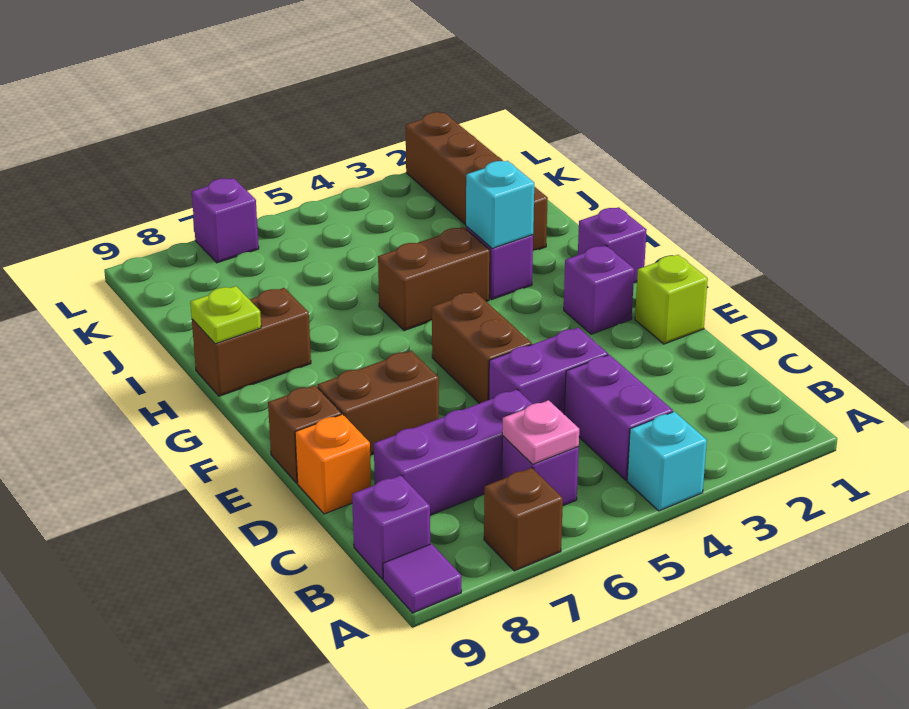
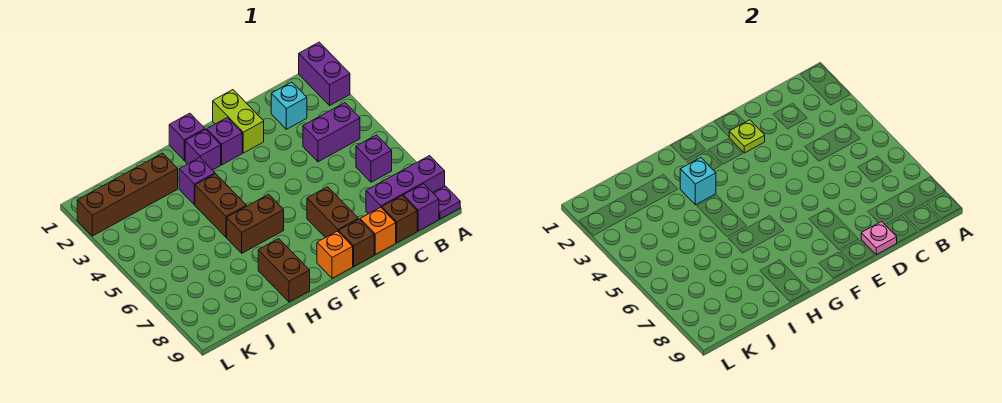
cyan 1x1 brick [627,411,707,511] -> cyan 1x1 brick moved to [271,82,307,129]
brown 1x1 brick [484,468,563,571] -> brown 1x1 brick moved to [382,196,417,243]
purple 1x1 tile [383,544,461,613] -> purple 1x1 plate [433,186,460,219]
pink 1x1 plate [502,400,579,464] -> pink 1x1 plate moved to [861,221,897,255]
purple 1x3 brick [374,389,532,515] -> purple 1x3 brick turned to [366,156,445,214]
purple 1x2 brick [489,328,608,414] -> purple 1x2 brick moved to [299,42,350,105]
lime 1x1 brick [635,255,708,344] -> lime 1x2 brick [213,90,264,153]
brown 1x2 brick [432,292,532,403] -> brown 1x2 brick moved to [227,194,284,253]
none -> orange 1x1 brick [317,231,353,278]
lime 1x1 plate [190,286,261,344] -> lime 1x1 plate moved to [729,120,765,153]
purple 1x1 brick [192,178,259,263] -> purple 1x1 brick moved to [185,129,221,170]

